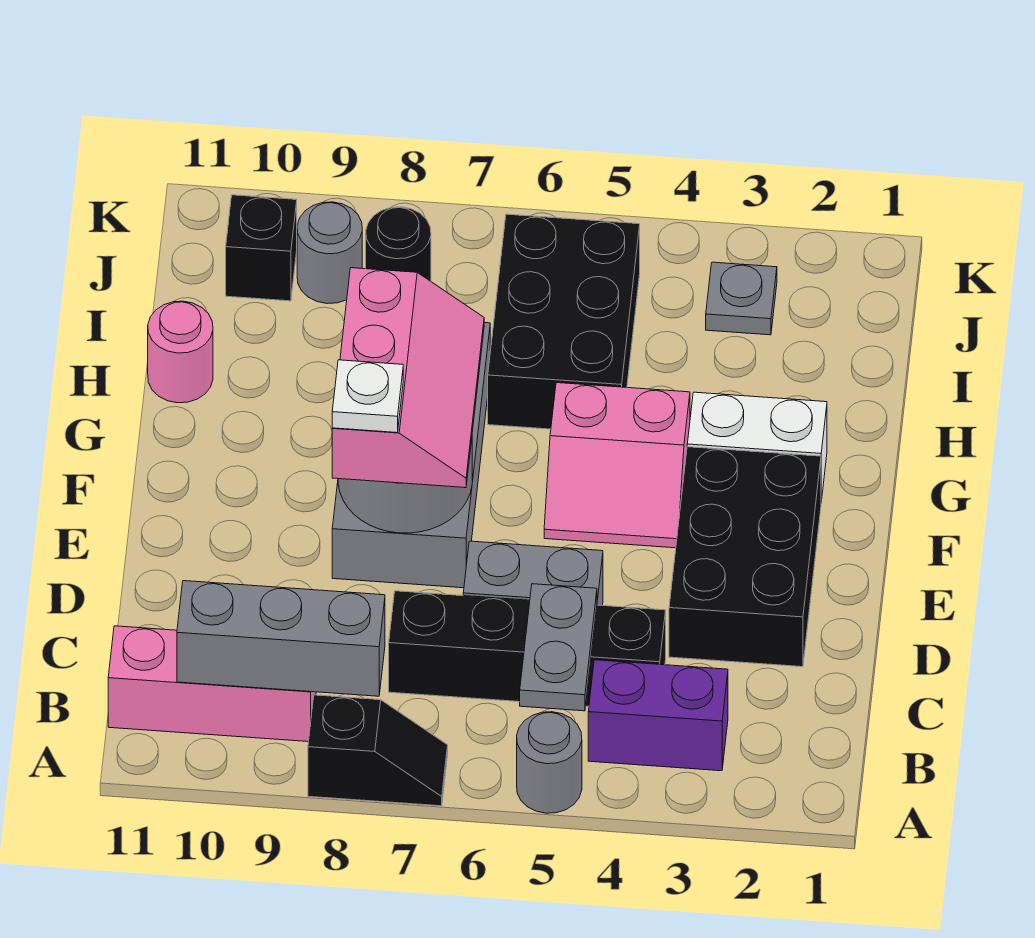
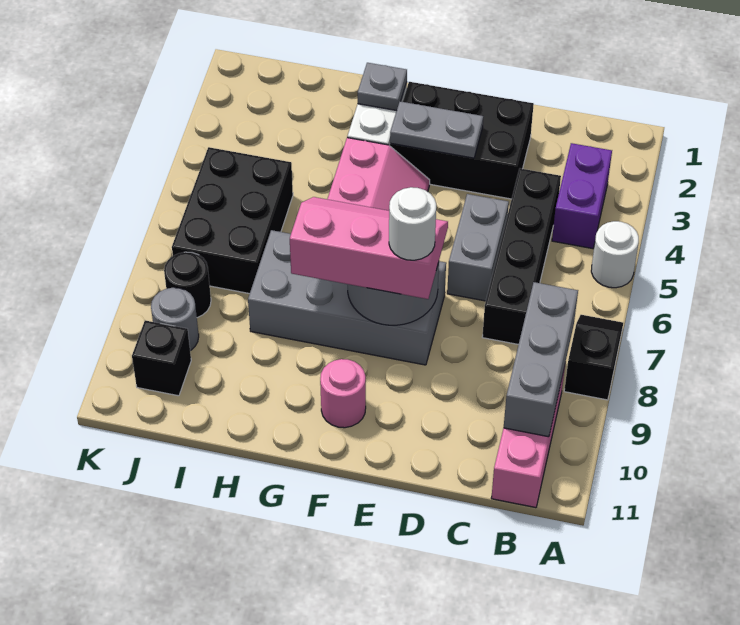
grey 1x1 round brick [517,712,582,813] -> white 1x1 round brick [591,221,639,288]
grey 1x2 plate [520,584,597,711] -> grey 1x2 plate moved to [390,101,483,158]
white 1x1 plate [332,360,403,433] -> white 1x1 round brick [389,187,436,260]
black 2x3 brick [488,214,640,429] -> black 2x3 brick turned to [172,147,293,294]
pink 1x1 round brick [148,301,213,403] -> pink 1x1 round brick moved to [320,359,366,428]
grey 1x1 plate [706,262,777,335] -> grey 1x1 plate moved to [358,63,407,111]

